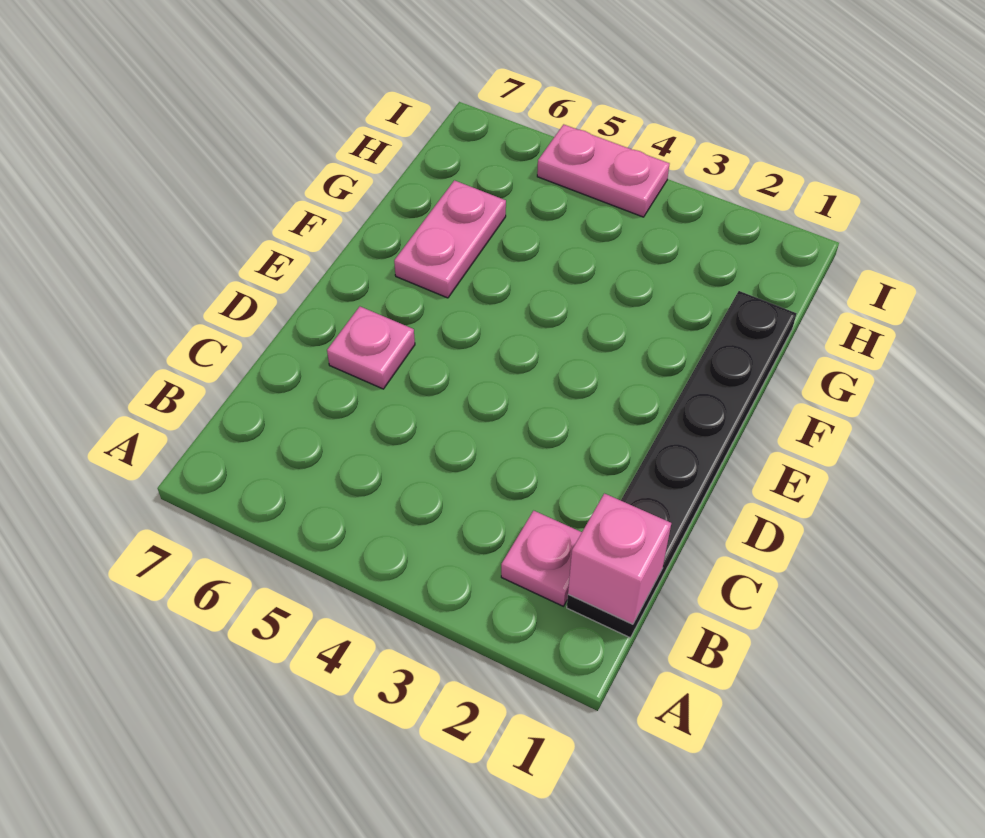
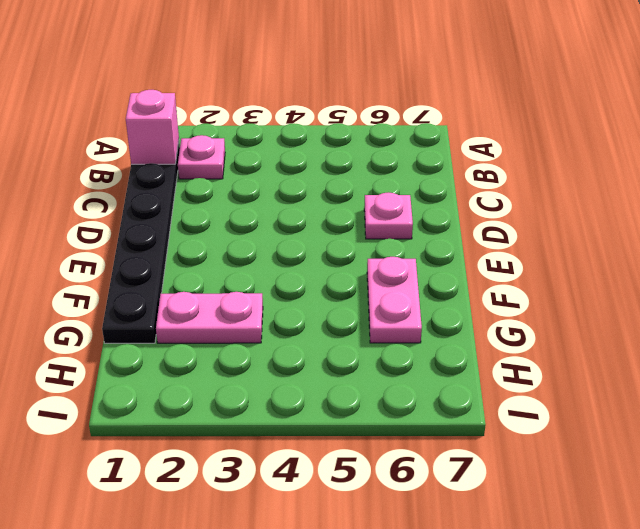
pink 1x2 plate [537,124,670,217] -> pink 1x2 plate moved to [156,292,263,343]

